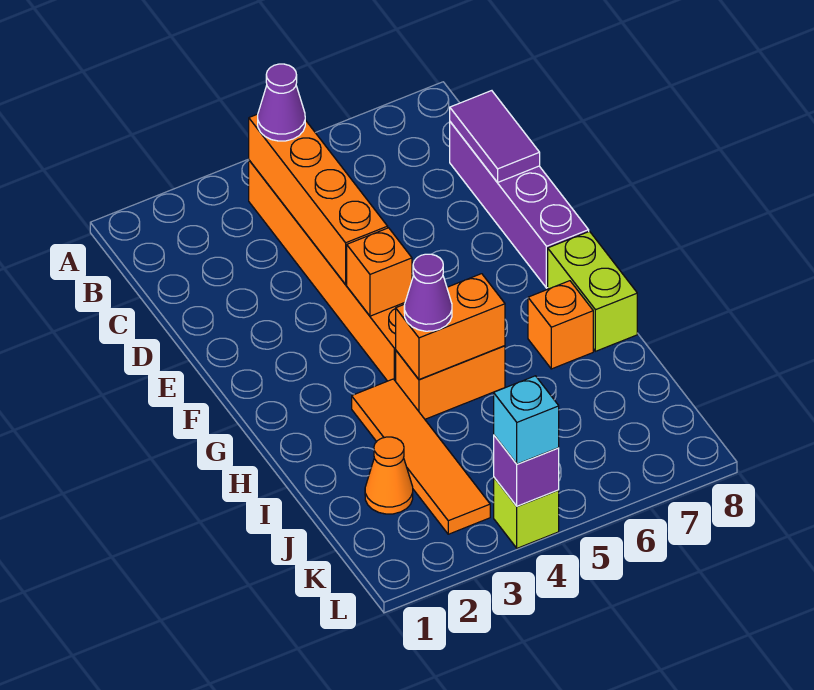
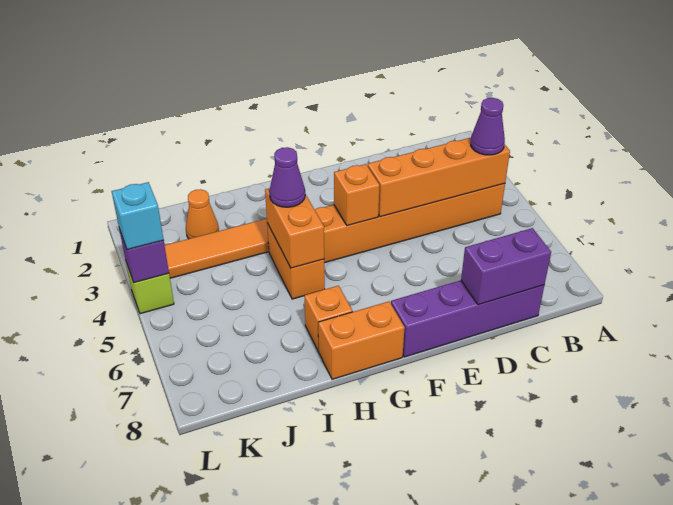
purple 1x2 tile [450,91,540,182] -> purple 1x2 brick [461,228,551,305]
lime 1x2 brick [548,231,637,351] -> orange 1x2 brick [318,301,405,379]

